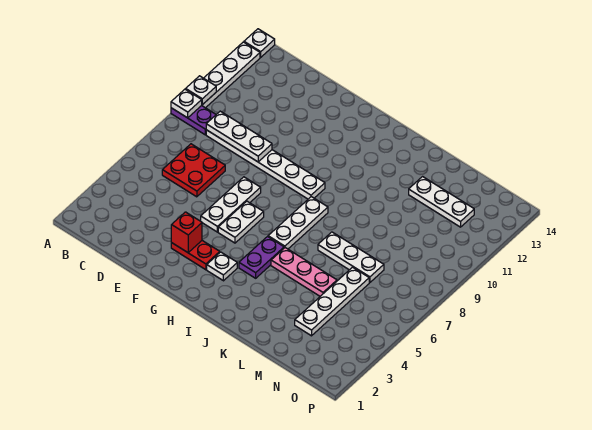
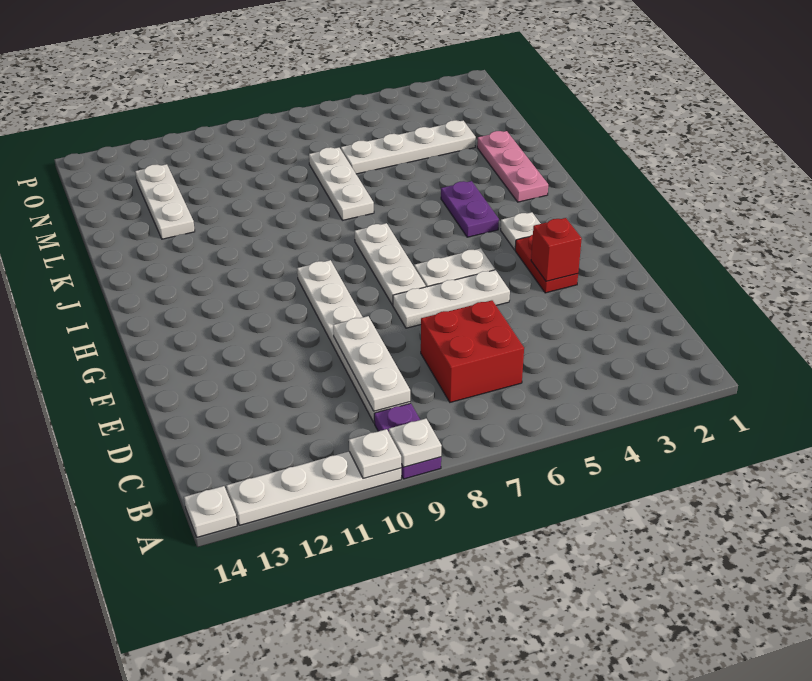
red 2x2 plate [162,144,225,197] -> red 2x2 brick [421,300,524,402]
purple 1x2 plate [239,237,284,278] -> purple 1x2 plate turned to [441,181,499,237]
white 1x3 plate [268,197,328,249] -> white 1x3 plate turned to [355,223,426,305]
pink 1x3 plate [271,248,337,296] -> pink 1x3 plate moved to [477,131,548,202]

